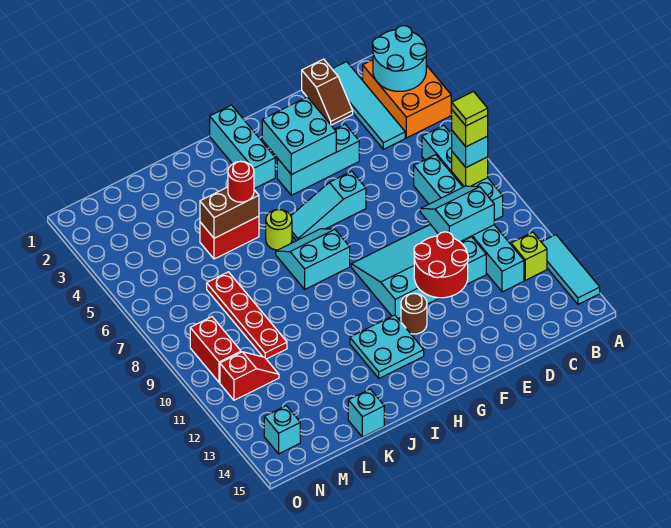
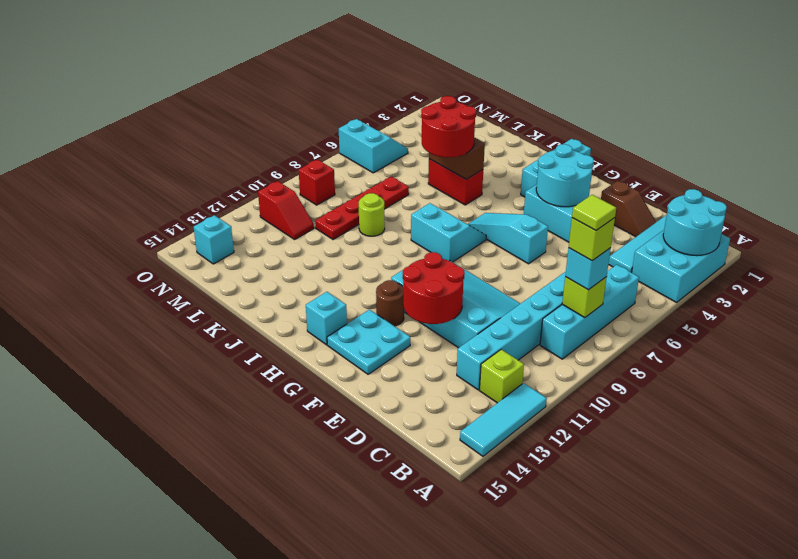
orange 2x3 brick [363,60,451,138] -> cyan 2x3 brick [632,230,730,302]
cyan 2x2 slope [420,186,494,242] -> cyan 2x2 slope moved to [339,119,408,173]
brown 1x2 slope [302,59,353,125] -> brown 1x2 slope turned to [601,181,656,237]
cyan 2x2 brick [262,97,336,175] -> cyan 2x2 round brick [536,144,594,207]
cyan 2x2 plate [350,315,424,378] -> cyan 2x2 plate moved to [327,310,410,374]
lime 1x1 round brick [266,209,292,250] -> lime 1x1 round brick moved to [359,193,385,236]
red 1x1 round brick [228,161,254,202] -> red 2x2 round brick [421,96,476,157]
cyan 1x1 brick [348,389,384,437] -> cyan 1x1 brick moved to [306,292,347,345]
red 1x2 brick [190,317,241,383] -> red 1x1 brick [299,160,335,205]

